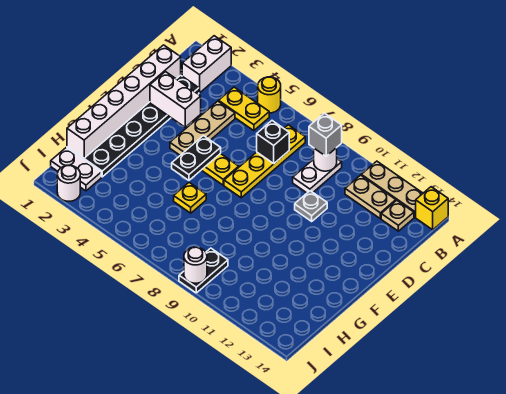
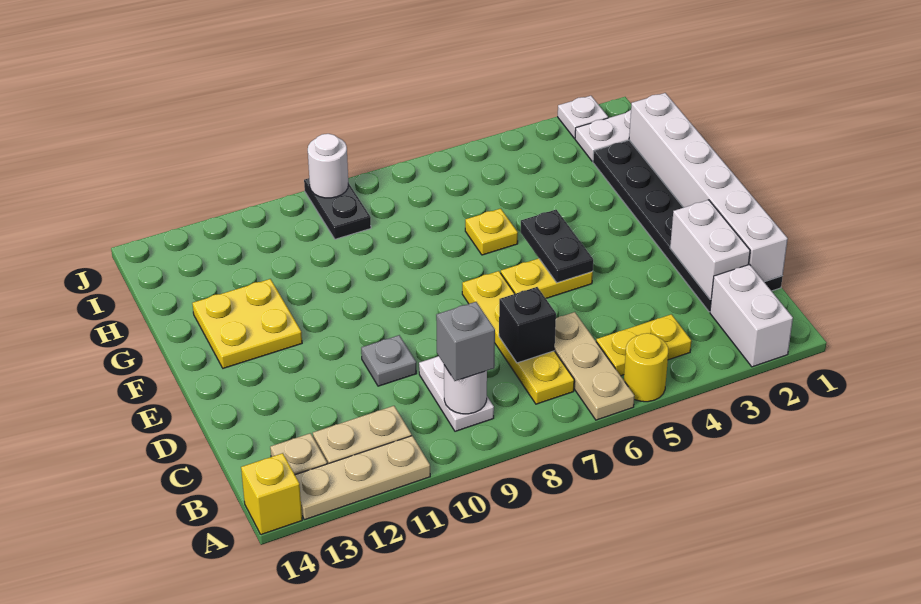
tan 1x3 plate [170,101,235,155] -> tan 1x3 plate moved to [555,312,634,420]
white 1x2 brick [150,72,201,127] -> white 1x2 brick turned to [670,200,750,299]
none -> yellow 2x2 plate [192,279,302,368]
white 1x1 round brick [57,165,80,201] -> white 1x1 plate [558,96,608,138]

